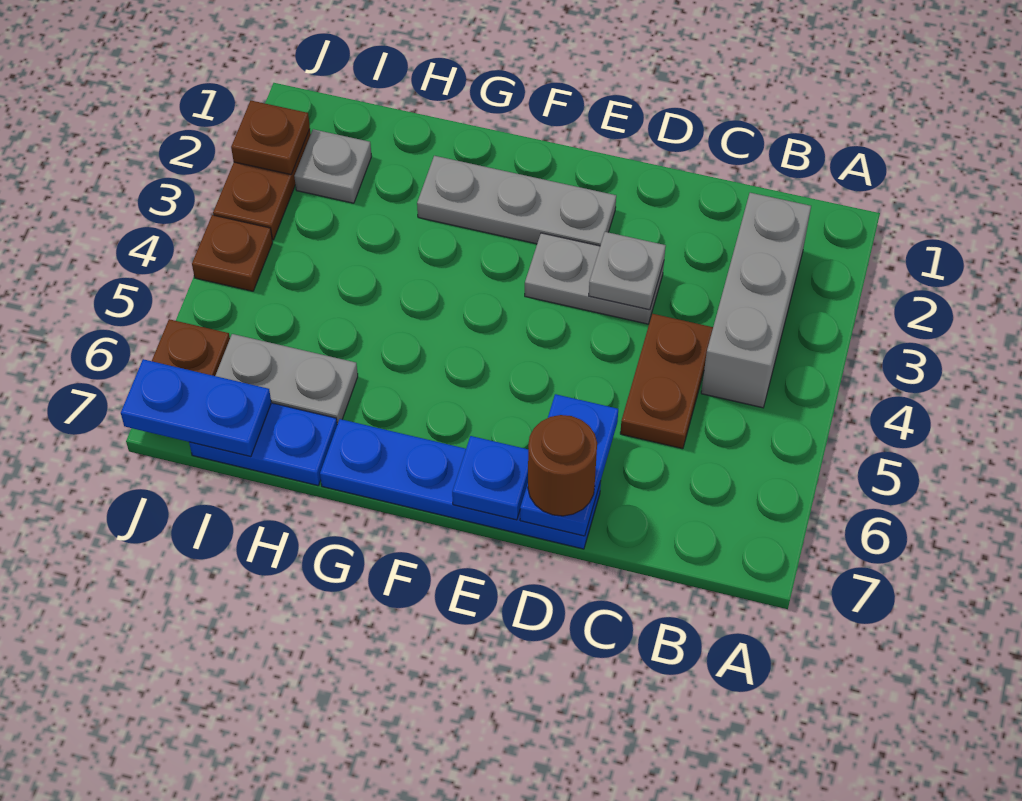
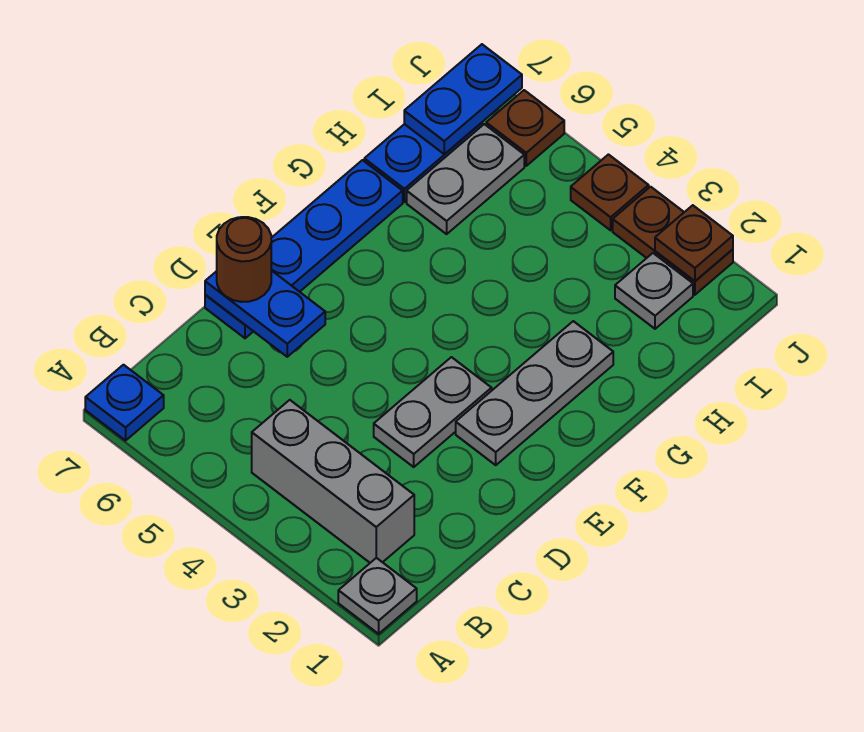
brown 1x2 plate [620,314,713,449] -> none
grey 1x1 plate [589,232,666,310] -> grey 1x1 plate moved to [338,558,417,634]
blue 1x1 plate [452,436,528,520] -> blue 1x1 plate moved to [85,365,164,440]

